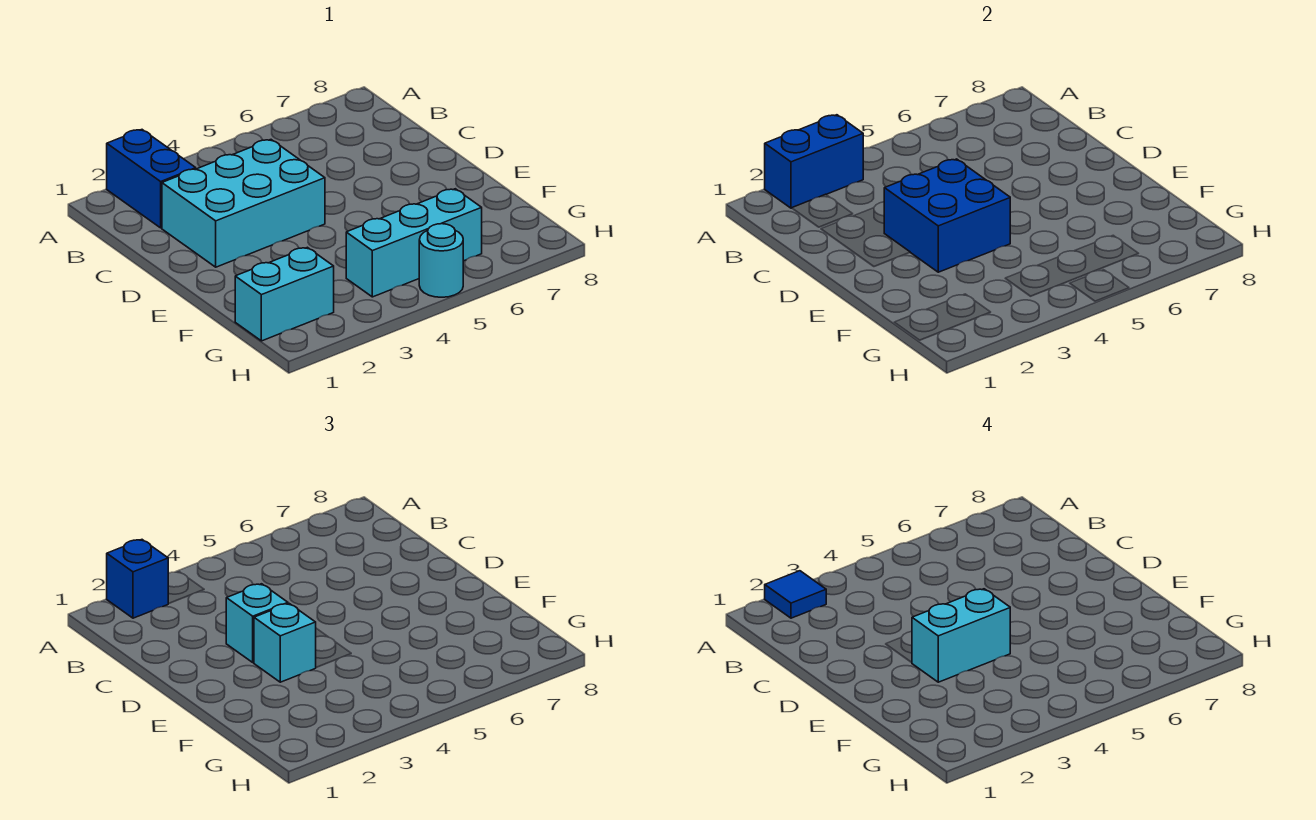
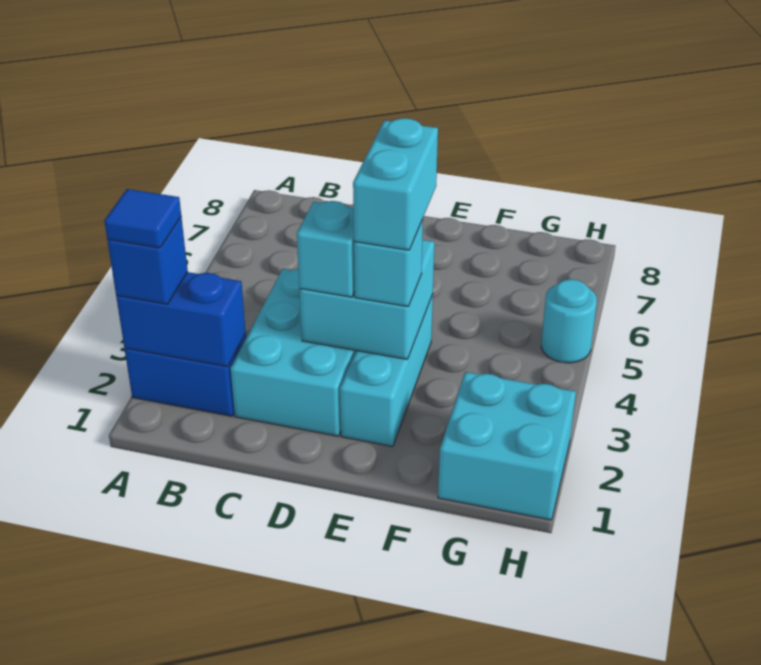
blue 1x2 brick [765,115,863,208] -> blue 1x2 brick turned to [116,272,246,367]
blue 2x2 brick [884,159,1010,272] -> cyan 2x2 brick [299,240,434,359]
cyan 1x2 brick [235,247,334,341] -> cyan 2x2 brick [438,372,576,520]
cyan 1x3 brick [346,189,482,297] -> cyan 1x3 brick moved to [340,294,433,446]

